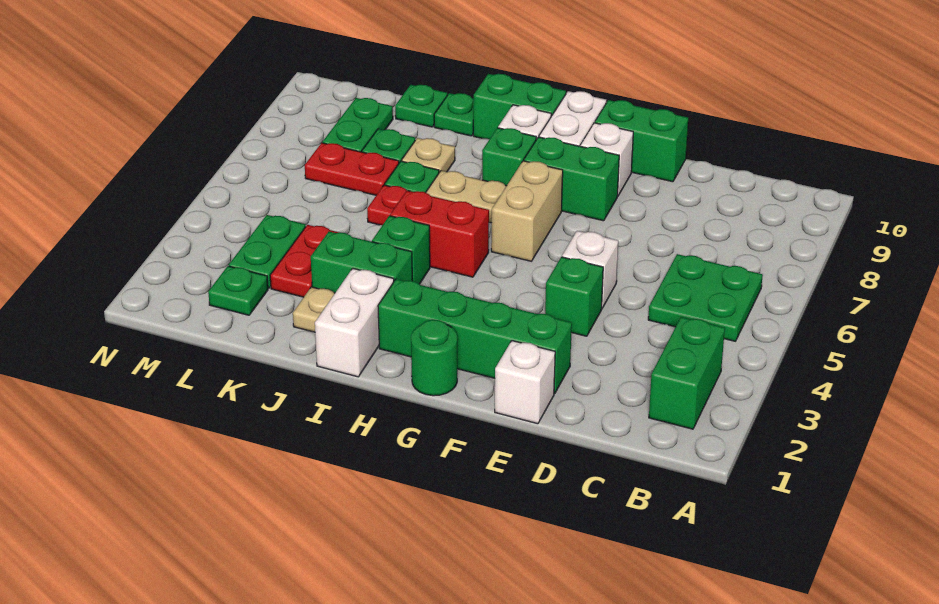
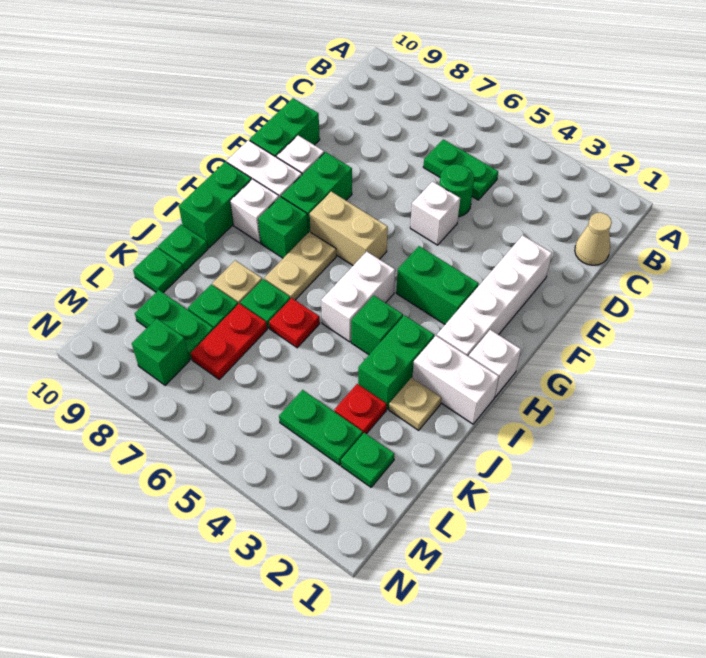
green 1x2 brick [649,317,725,429] -> green 1x2 brick moved to [396,246,479,324]
green 2x2 plate [648,254,763,341] -> green 1x2 plate [423,139,498,200]
none -> tan 1x1 cone [575,213,612,265]
white 1x1 brick [495,341,555,424] -> white 1x1 brick moved to [469,330,521,397]
green 1x4 brick [378,279,572,394] -> white 1x4 brick [437,235,552,356]
green 1x1 brick [545,257,603,336] -> green 1x1 brick moved to [132,319,190,386]
green 1x1 round brick [411,320,457,396] -> green 1x1 round brick moved to [440,164,474,217]
red 1x2 brick [390,191,489,277] -> white 1x2 brick [321,251,395,342]
red 1x2 plate [270,225,339,297] -> red 1x1 plate [334,384,387,434]

